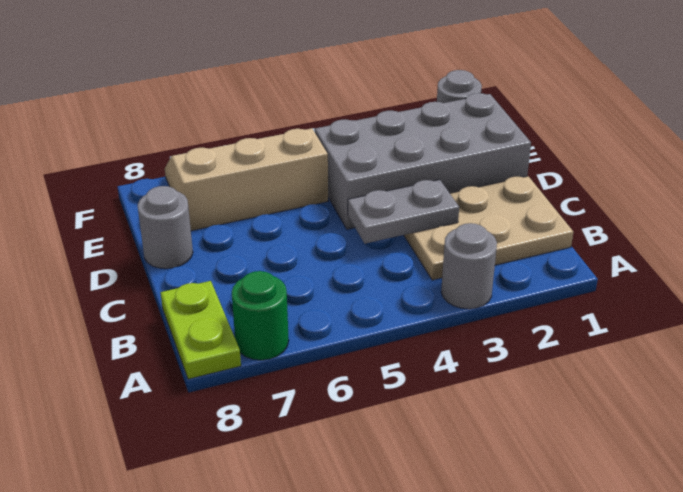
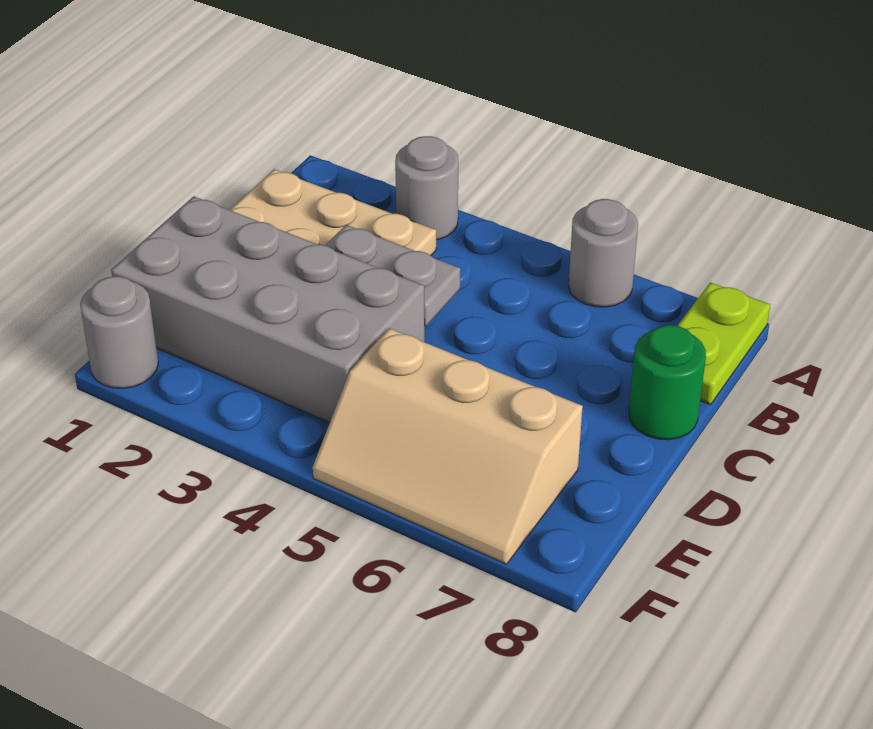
green 1x1 round brick [232,271,289,360] -> green 1x1 round brick moved to [629,325,706,440]
grey 1x1 round brick [138,186,193,269] -> grey 1x1 round brick moved to [569,199,638,307]

